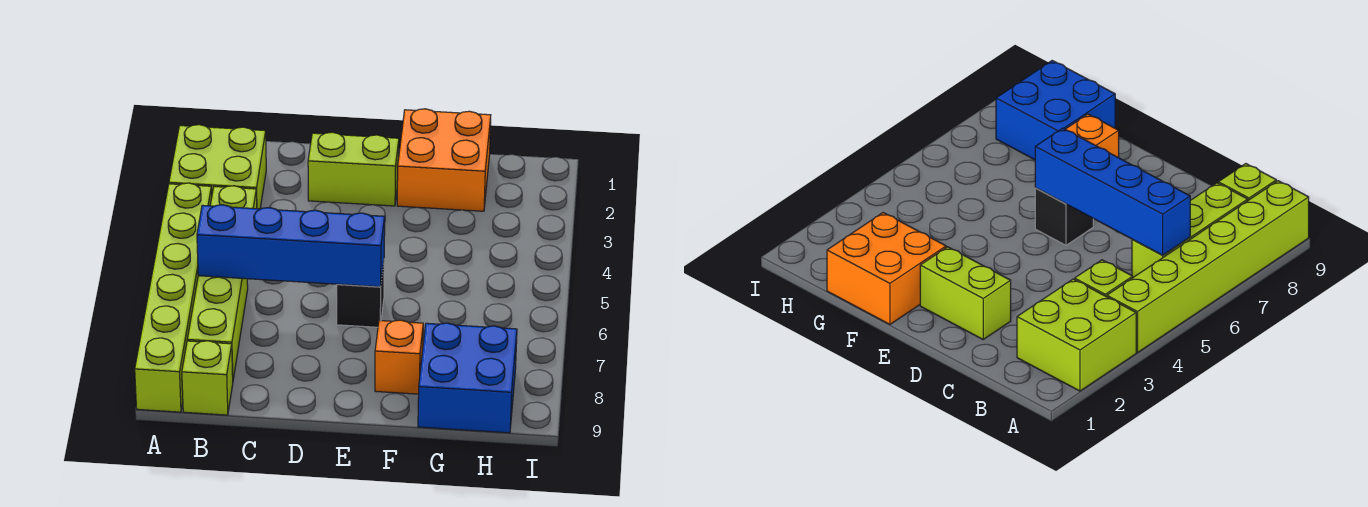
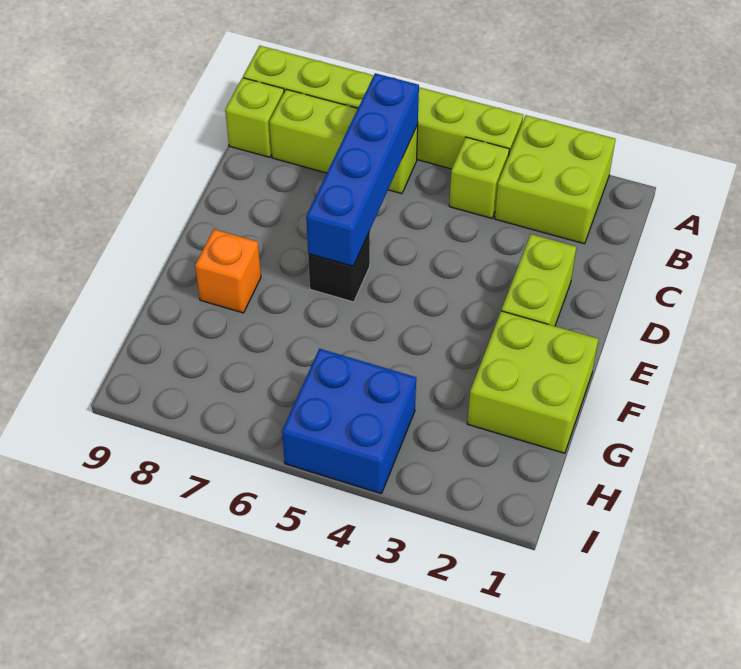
orange 2x2 brick [397,109,491,211] -> lime 2x2 brick [467,311,598,453]
blue 2x2 brick [418,323,517,433] -> blue 2x2 brick moved to [282,349,416,494]

